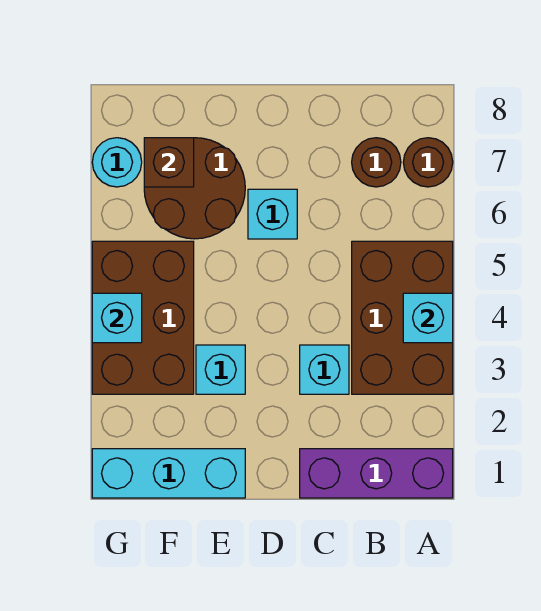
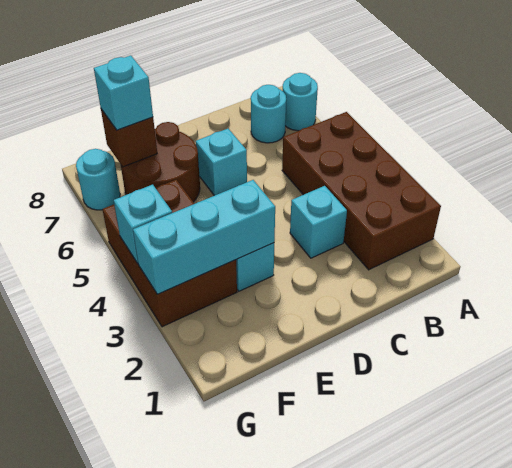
purple 1x3 brick [300,449,453,498] -> none
brown 2x3 brick [352,241,453,394] -> brown 2x4 brick [282,112,441,270]
cyan 1x1 brick [403,293,453,343] -> cyan 1x1 brick moved to [94,56,153,130]
brown 1x1 round brick [403,138,453,187] -> cyan 1x1 round brick [283,73,318,131]
brown 1x1 round brick [352,138,401,187] -> cyan 1x1 round brick [251,85,286,143]
cyan 1x3 brick [92,449,245,498] -> cyan 1x3 brick moved to [133,180,275,294]

